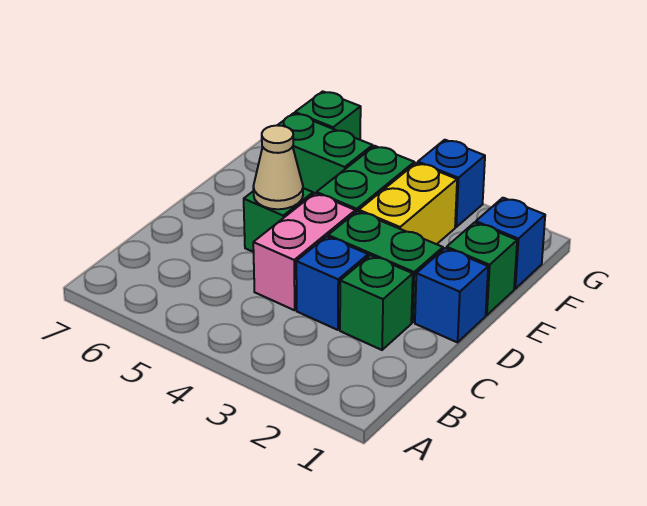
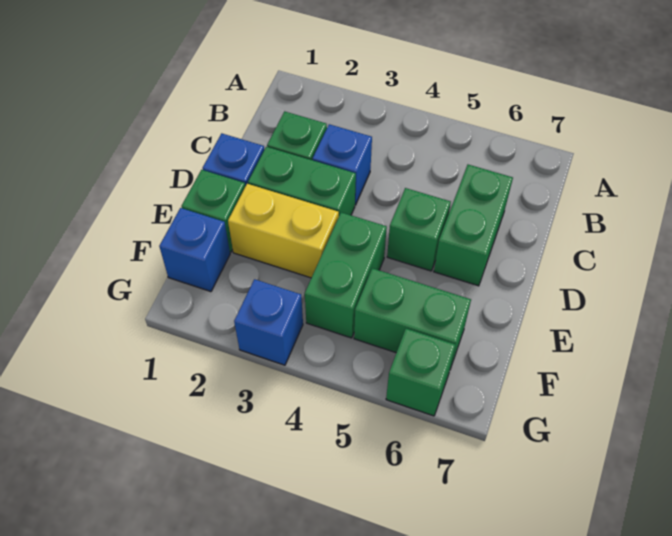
pink 1x2 brick [253,193,355,310] -> none
none -> green 1x2 brick [434,165,513,286]
tan 1x1 cone [253,125,303,209] -> none
yellow 1x2 brick [359,163,457,244] -> yellow 1x2 brick turned to [228,184,339,278]

